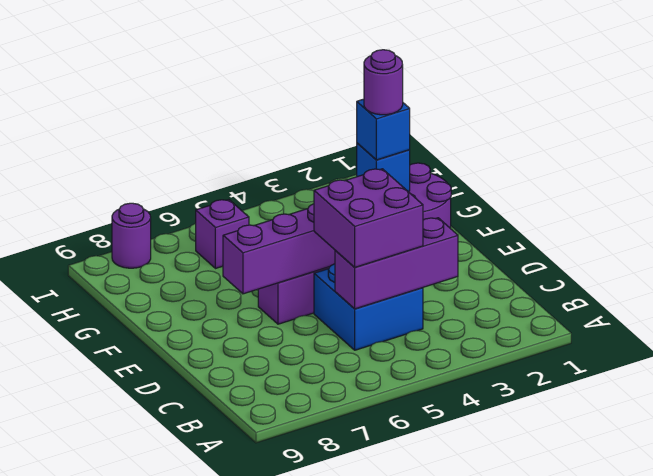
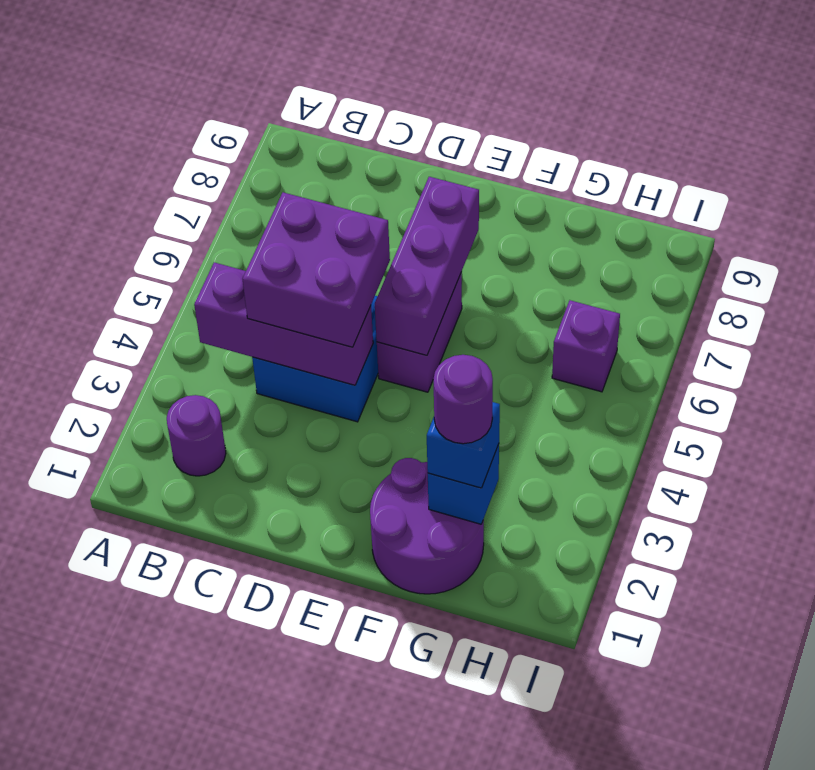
purple 1x3 brick [335,218,458,309] -> purple 1x3 brick turned to [194,262,373,385]
purple 1x1 round brick [112,203,151,268] -> purple 1x1 round brick moved to [167,395,226,476]

